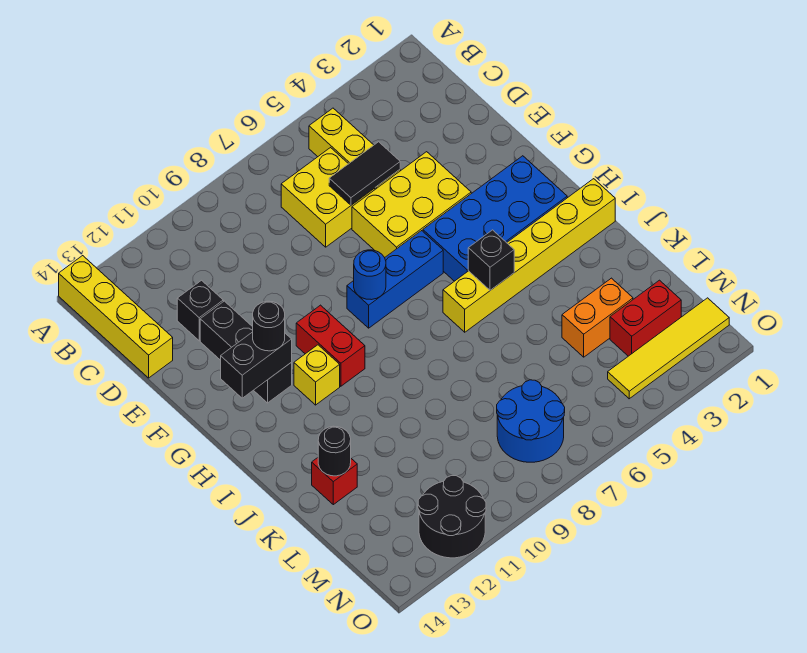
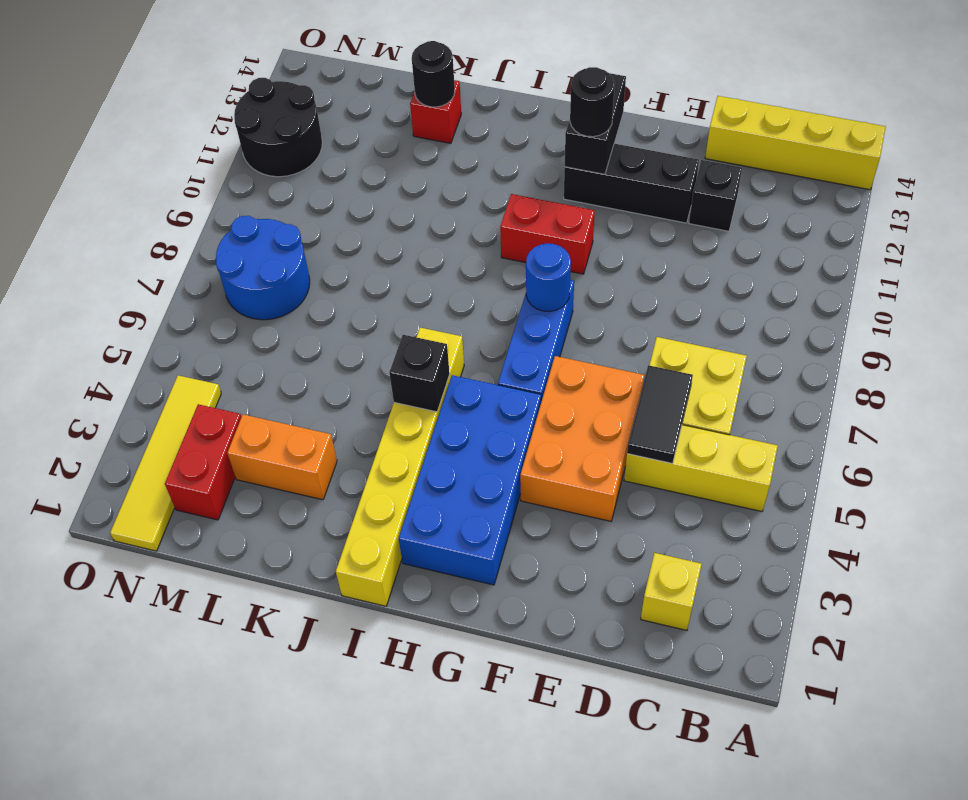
yellow 2x3 brick [352,152,471,258] -> orange 2x3 brick [520,356,644,521]
yellow 1x1 brick [294,345,340,405] -> yellow 1x1 brick moved to [641,553,702,630]
orange 1x2 brick [562,278,633,357] -> orange 1x2 brick turned to [227,414,337,500]

